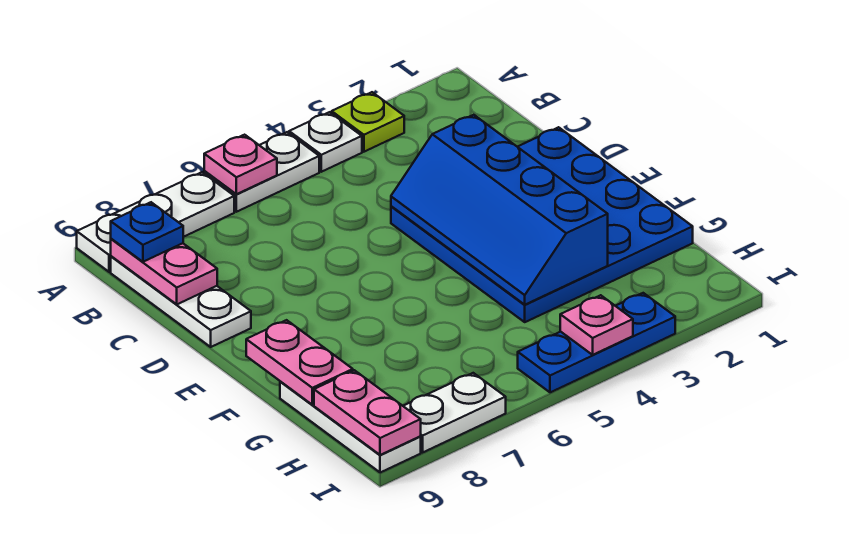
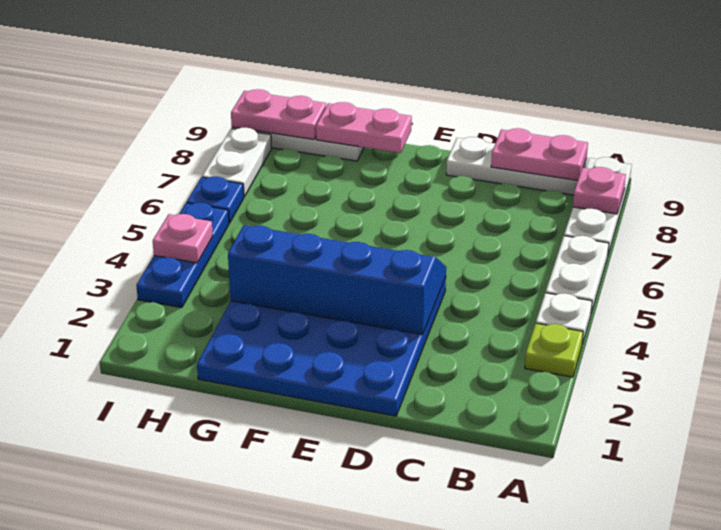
pink 1x1 plate [204,135,277,194] -> pink 1x1 plate moved to [573,167,626,214]
blue 1x1 plate [111,202,183,262] -> blue 1x1 plate moved to [187,177,244,223]

